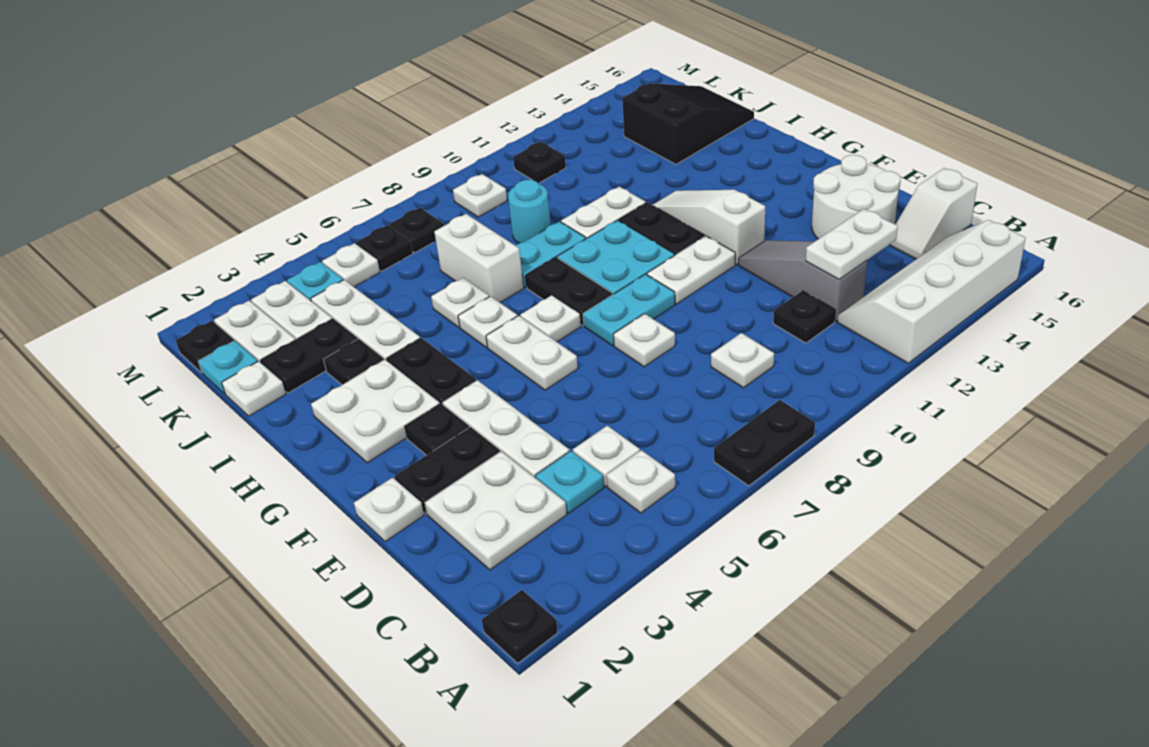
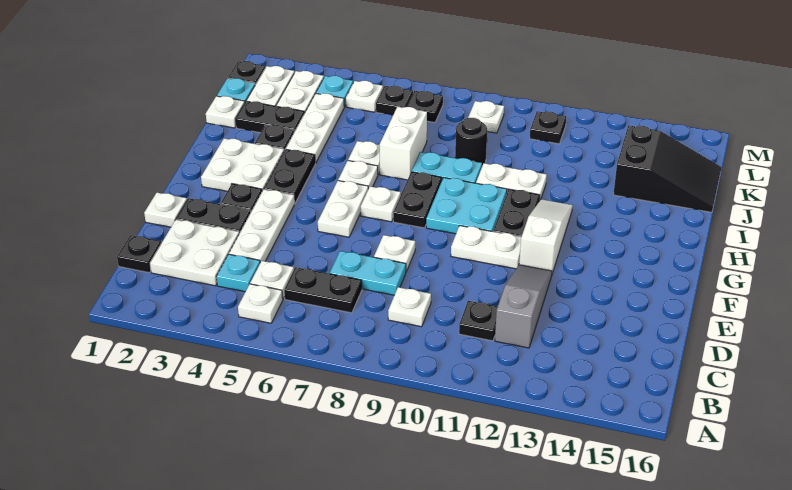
black 1x1 plate [482,590,558,663] -> black 1x1 plate moved to [117,235,161,273]
black 1x2 plate [714,400,815,486] -> black 1x2 plate moved to [284,267,362,313]
white 2x4 slope [837,220,1026,363] -> none
white 1x2 plate [806,209,898,279] -> none
white 1x2 slope [890,168,977,259] -> none
white 2x2 round brick [812,155,901,239] -> none
cyan 1x2 plate [583,274,675,346] -> cyan 1x2 plate moved to [330,251,406,295]
cyan 1x1 round brick [508,180,551,243] -> black 1x1 round brick [455,118,487,166]

